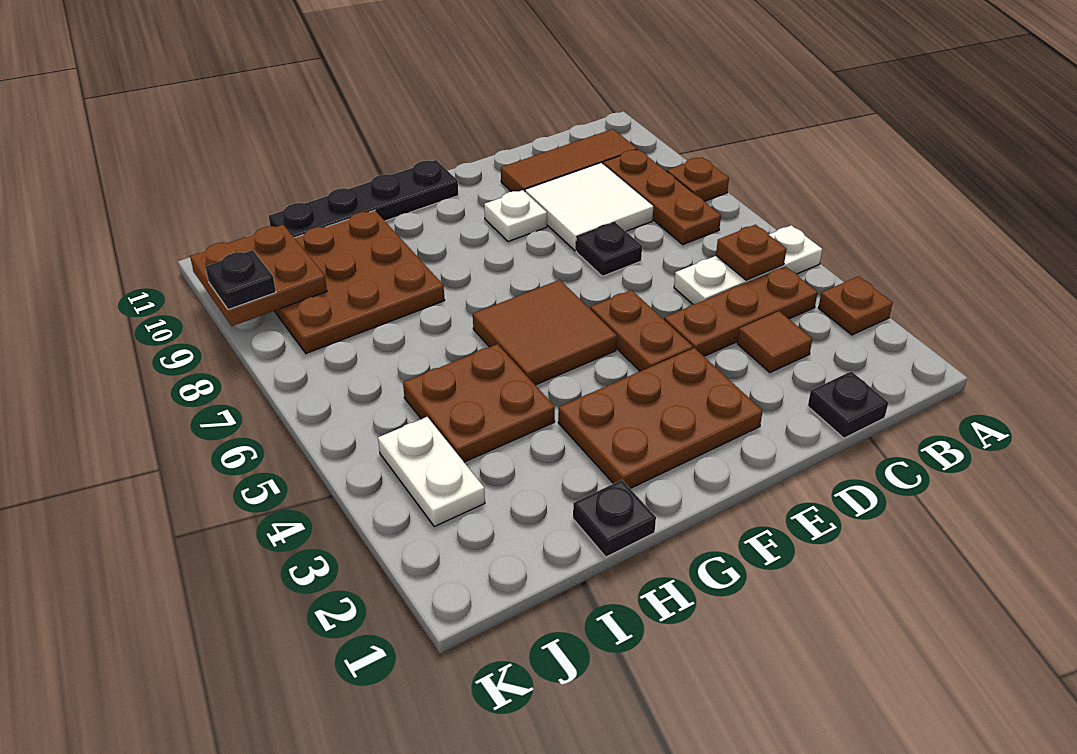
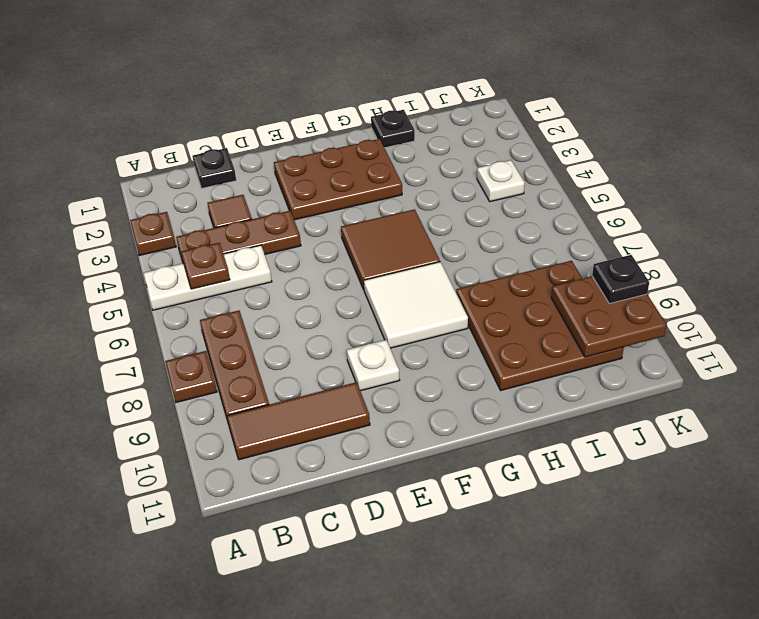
white 2x2 tile [525,163,653,251] -> white 2x2 tile moved to [364,262,468,348]
black 1x1 plate [576,222,642,276] -> none
brown 1x2 plate [590,290,693,371] -> none
black 1x4 plate [269,160,458,238] -> none
brown 2x2 plate [403,344,555,462] -> none
white 1x2 plate [378,417,485,526] -> white 1x1 plate [477,160,525,202]

